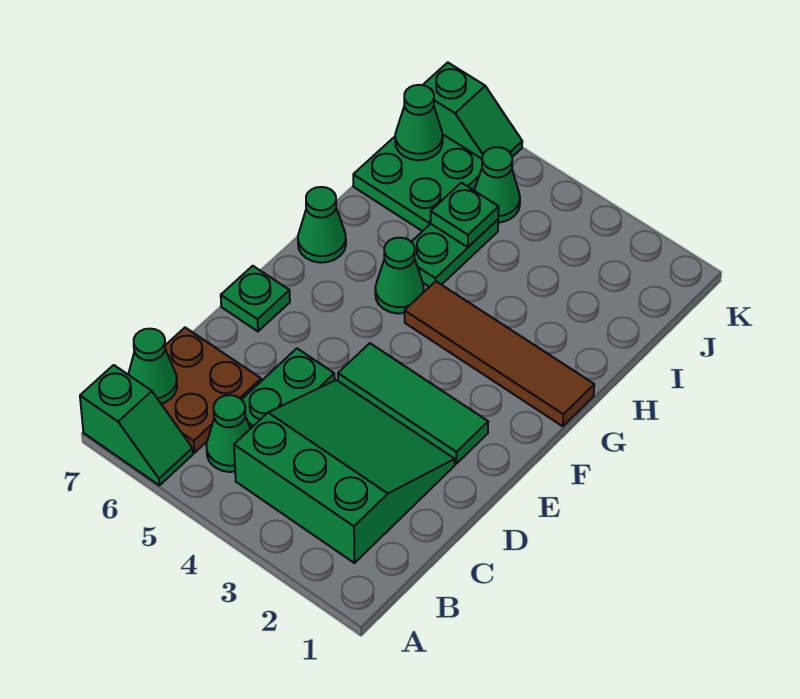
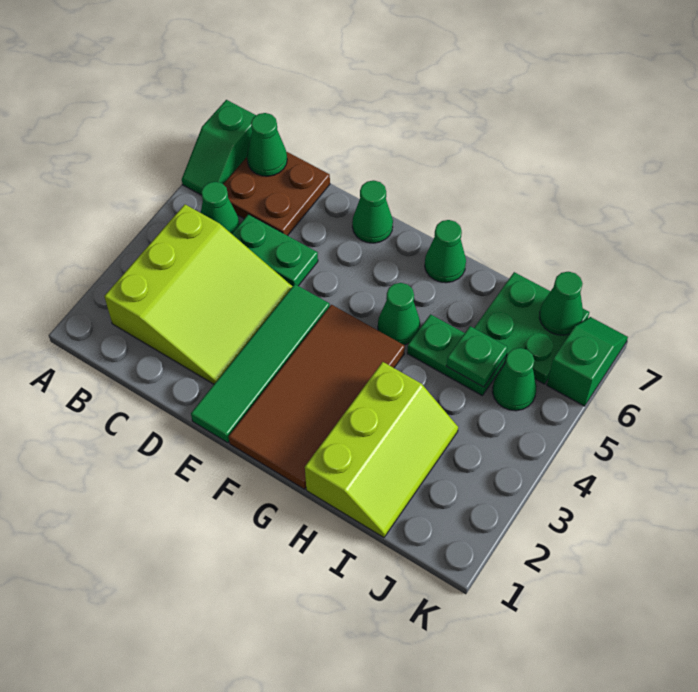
green 3x3 slope [234,380,455,563] -> lime 3x3 slope [104,204,293,384]
green 1x3 tile [338,343,488,464] -> green 1x4 tile [191,284,330,443]
green 1x1 plate [221,266,290,331] -> green 1x1 cone [352,180,393,243]
brown 1x4 tile [405,281,594,426] -> brown 2x4 tile [229,305,405,489]
none -> lime 2x3 slope [305,362,458,538]
green 1x2 slope [423,62,522,159] -> green 1x2 slope turned to [547,317,628,406]

